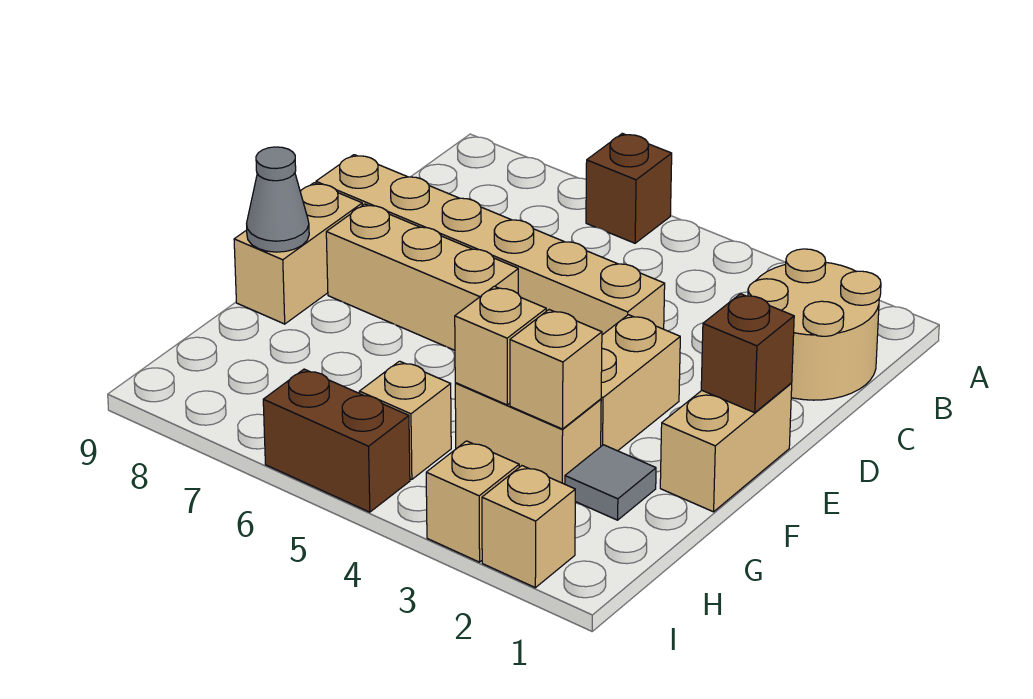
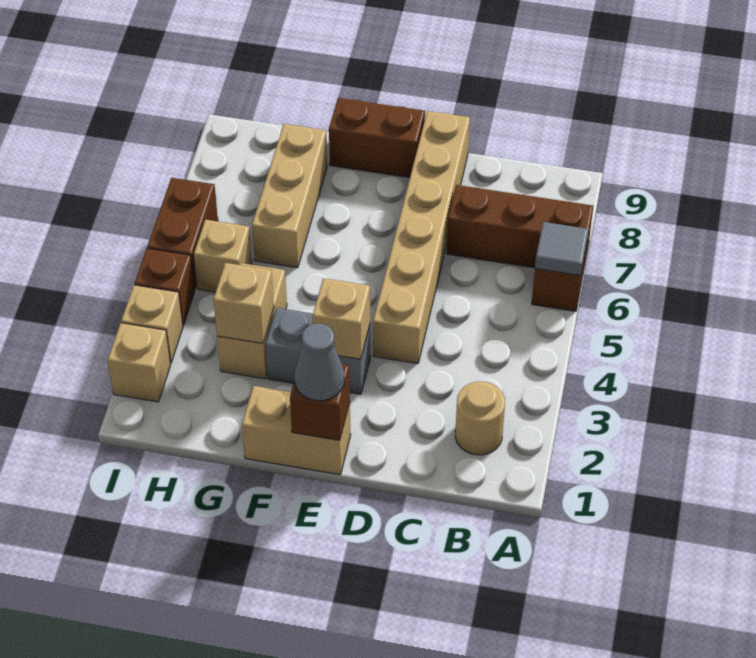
none -> brown 1x3 brick [447,185,593,272]
tan 2x2 round brick [748,249,881,400] -> tan 1x1 round brick [455,382,505,455]
tan 1x2 brick [601,315,680,451] -> grey 1x2 brick [266,308,370,394]
tan 1x3 brick [326,204,518,350] -> tan 1x3 brick moved to [252,124,327,268]
tan 1x2 brick [234,183,362,324] -> brown 1x2 brick [329,98,425,178]
grey 1x1 cone [247,147,309,252] -> grey 1x1 cone moved to [295,323,344,401]
grey 1x1 tile [565,445,656,520] -> grey 1x1 tile moved to [535,222,588,276]
tan 1x1 brick [455,286,546,405] -> tan 1x1 brick moved to [313,278,370,359]
none -> brown 1x1 brick [134,248,195,325]

